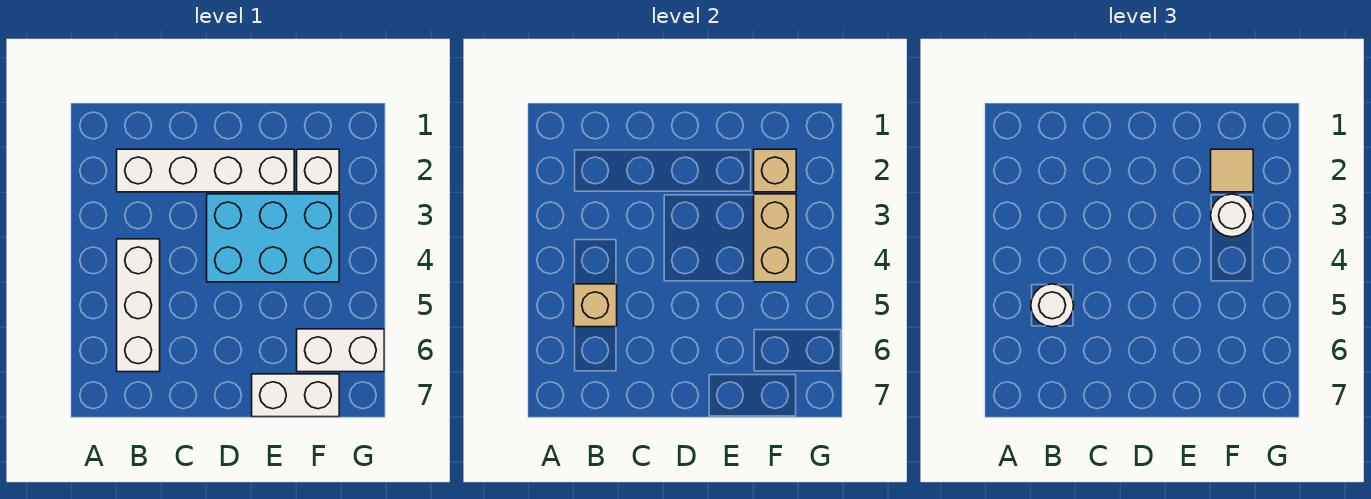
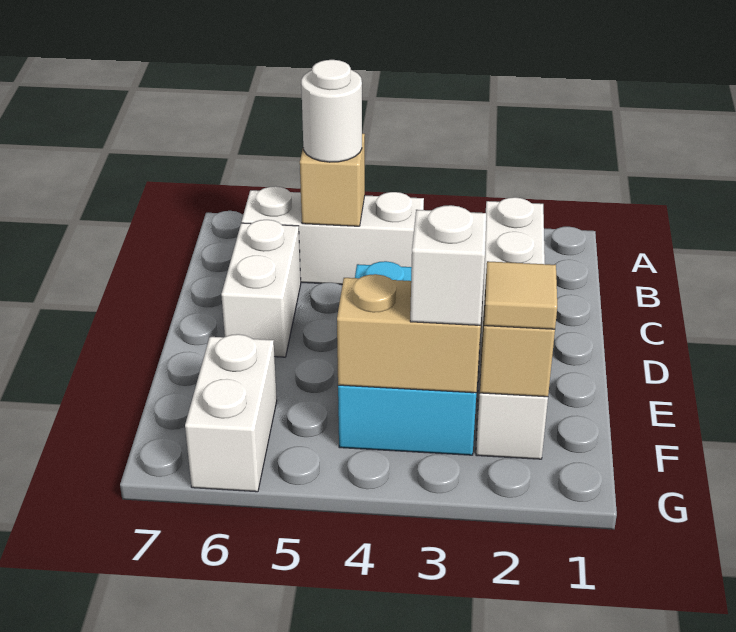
white 1x2 brick [252,374,339,417] -> white 1x2 brick moved to [221,220,301,357]
white 1x1 round brick [1211,194,1253,237] -> white 1x1 brick [410,205,486,325]

